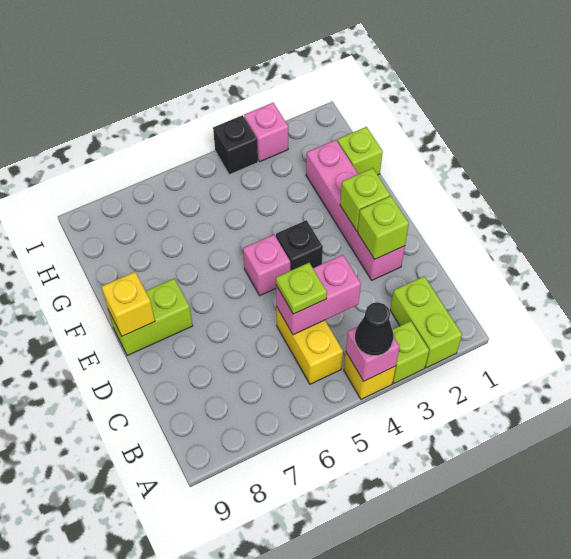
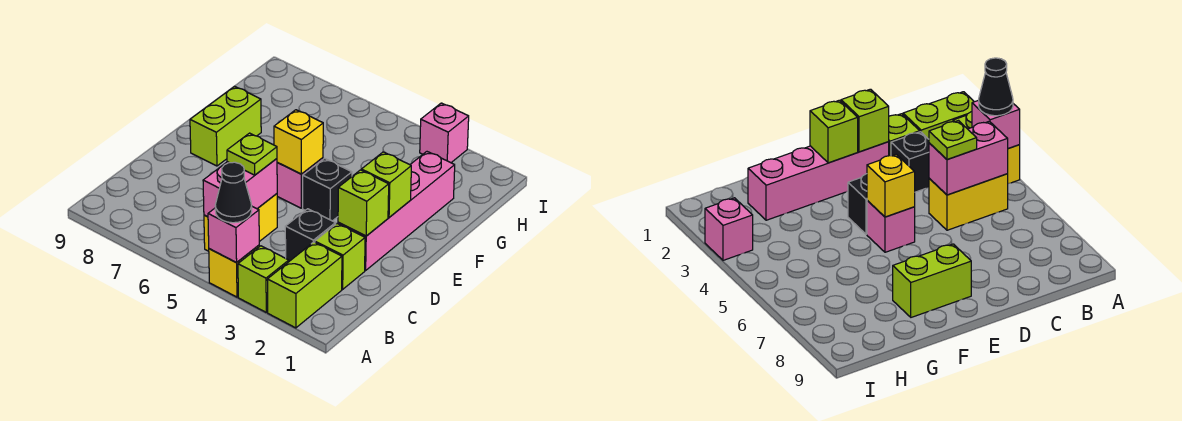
pink 1x2 brick [276,255,361,335] -> pink 1x2 brick turned to [203,159,277,217]
lime 1x2 brick [108,278,193,356] -> lime 1x2 brick turned to [190,86,261,166]
yellow 1x1 brick [102,272,155,336] -> yellow 1x1 brick moved to [274,110,323,174]
lime 1x1 brick [337,127,383,175] -> lime 1x1 brick moved to [315,224,365,289]
black 1x1 brick [213,115,258,175] -> black 1x1 brick moved to [285,209,336,261]

